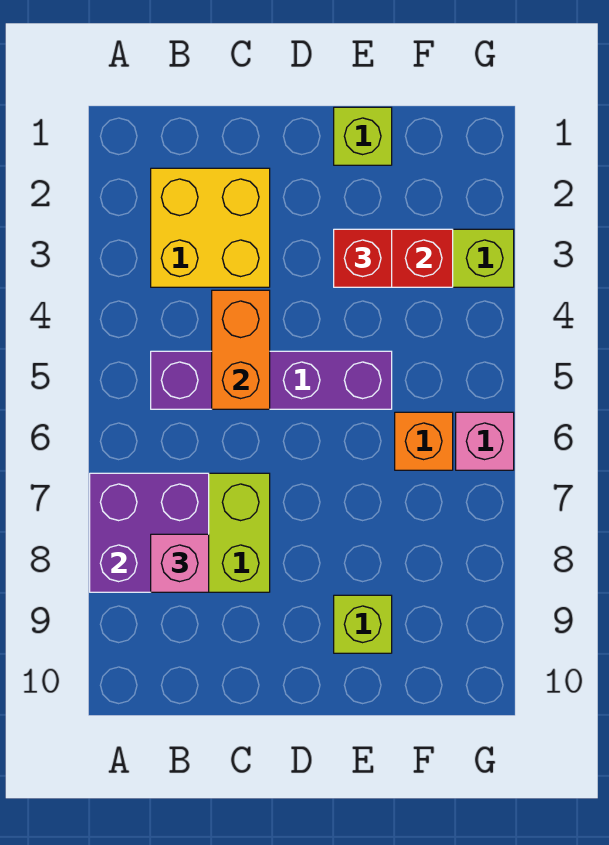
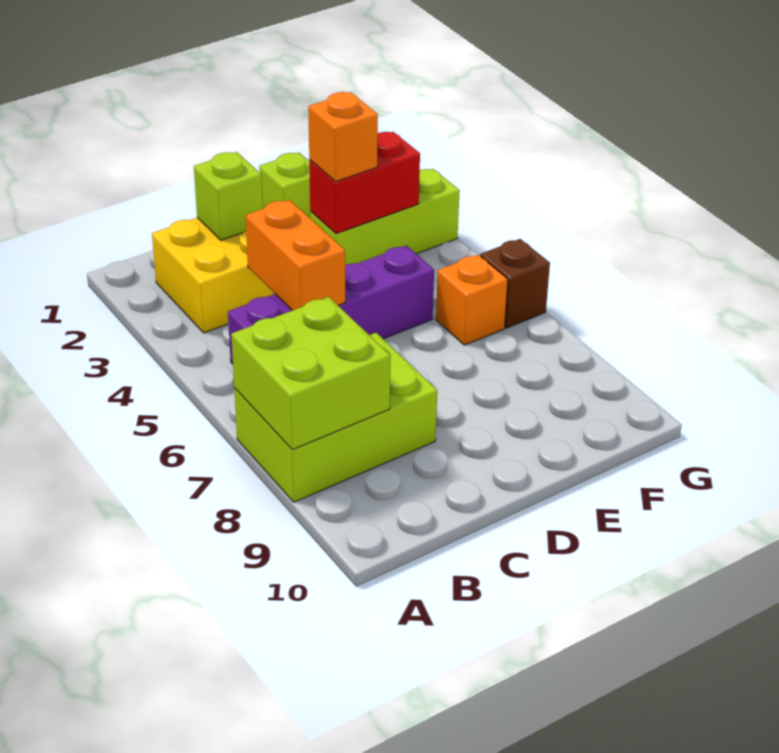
purple 2x2 brick [90,473,209,592] -> lime 2x2 brick [231,297,390,450]
pink 1x1 brick [151,534,209,592] -> none
red 1x1 brick [334,229,392,287] -> orange 1x1 brick [308,92,378,182]
lime 1x1 brick [334,595,392,653] -> lime 1x1 brick moved to [194,152,263,240]
pink 1x1 brick [456,412,514,470] -> brown 1x1 brick [480,239,550,328]

